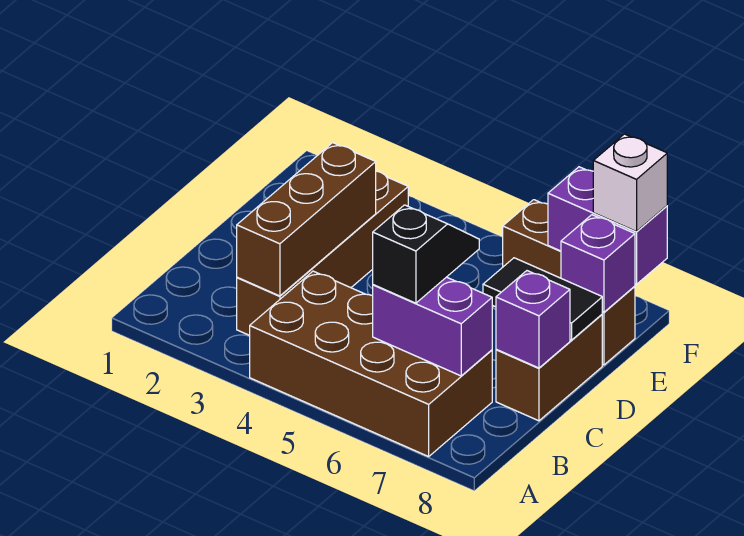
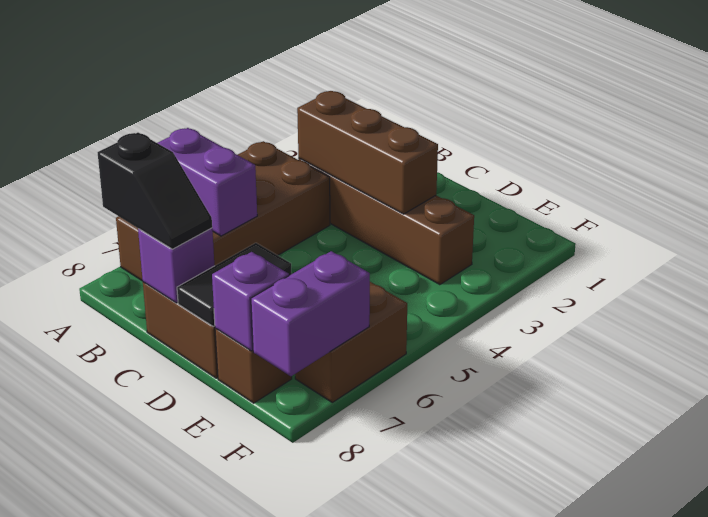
purple 1x2 brick [373,277,492,376] -> purple 1x2 brick turned to [158,128,257,236]
black 1x2 slope [373,205,479,303] -> black 1x2 slope moved to [98,133,212,249]
white 1x1 brick [593,134,667,232] -> none

